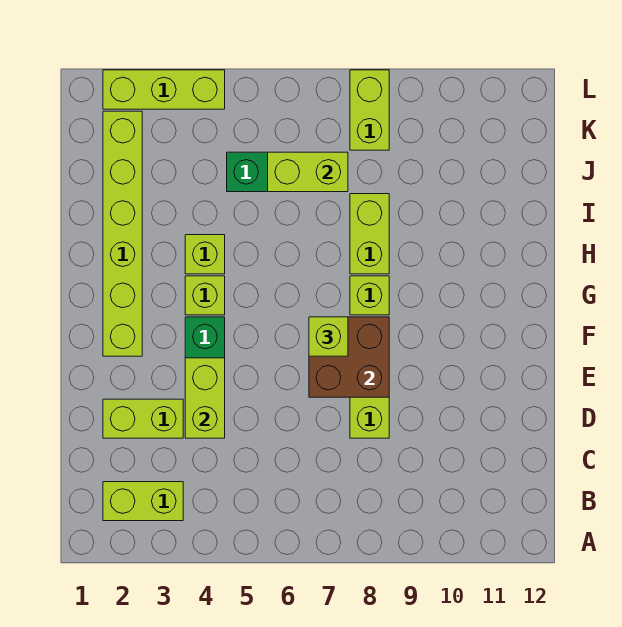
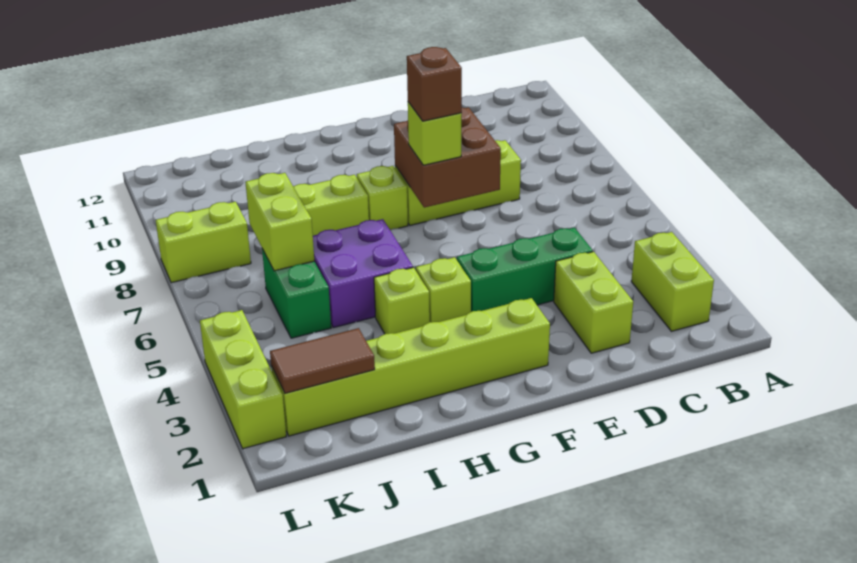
lime 1x2 brick [185,358,225,438] -> none
none -> brown 1x1 brick [407,47,462,121]
none -> purple 2x2 brick [313,219,413,328]
none -> brown 1x2 tile [270,328,375,393]

